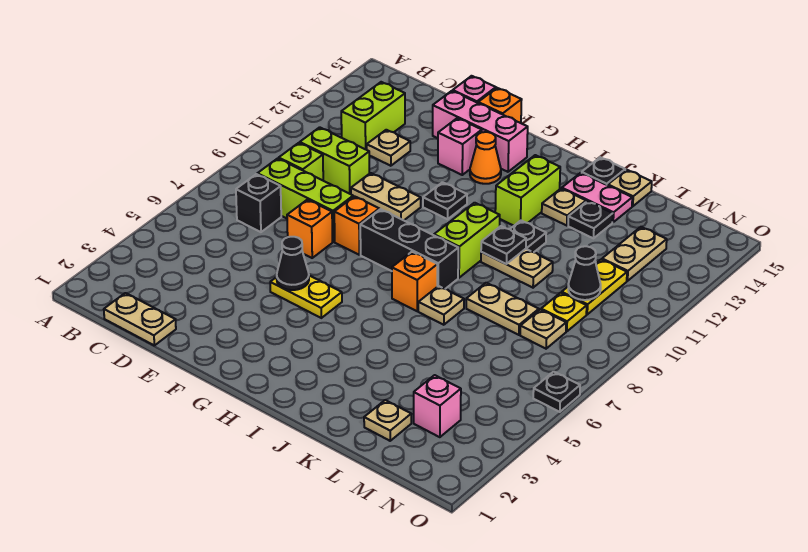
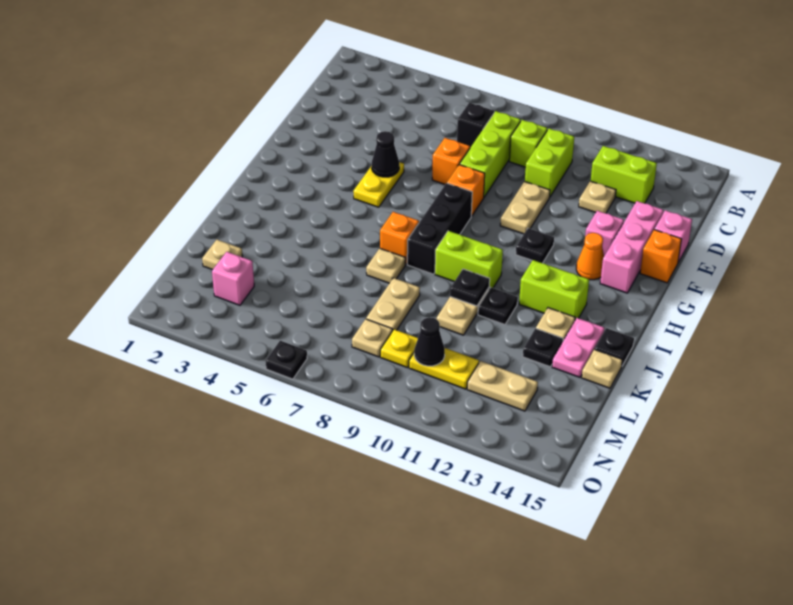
tan 1x2 plate [104,293,176,345] -> none

